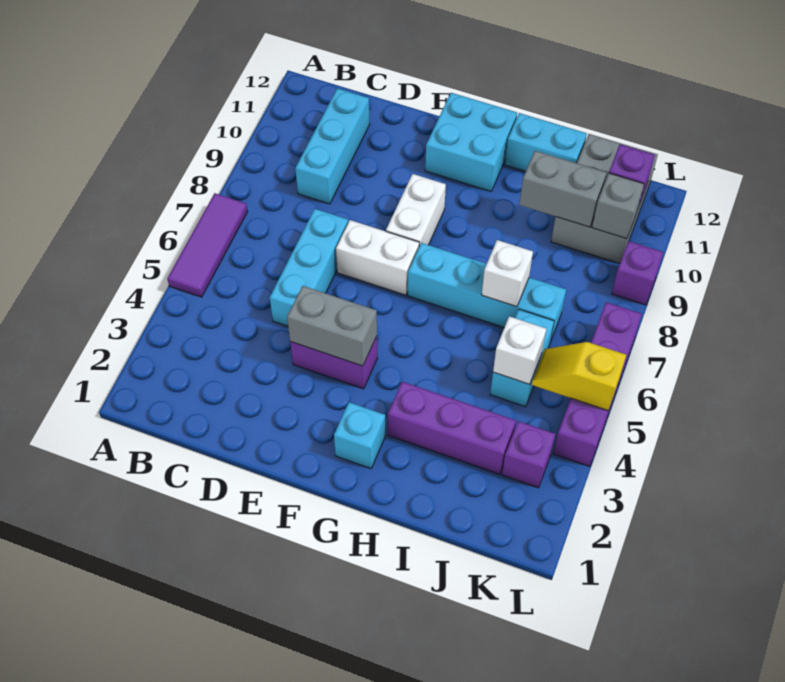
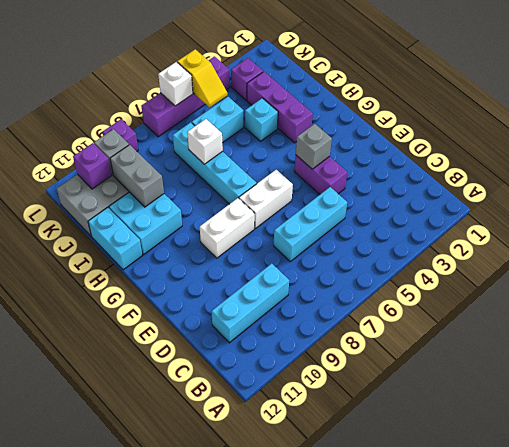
purple 1x3 tile [167,193,248,297] -> none
grey 1x2 brick [287,286,377,366] -> grey 1x1 brick [296,124,332,169]
white 1x2 brick [336,220,419,295] -> white 1x2 brick turned to [239,170,293,228]
cyan 2x2 brick [425,93,517,191] -> cyan 2x2 brick moved to [109,192,182,255]
cyan 1x1 brick [334,402,385,469] -> cyan 1x1 brick moved to [245,98,278,141]
white 1x1 brick [493,316,546,384] -> white 1x1 brick moved to [158,62,193,106]

